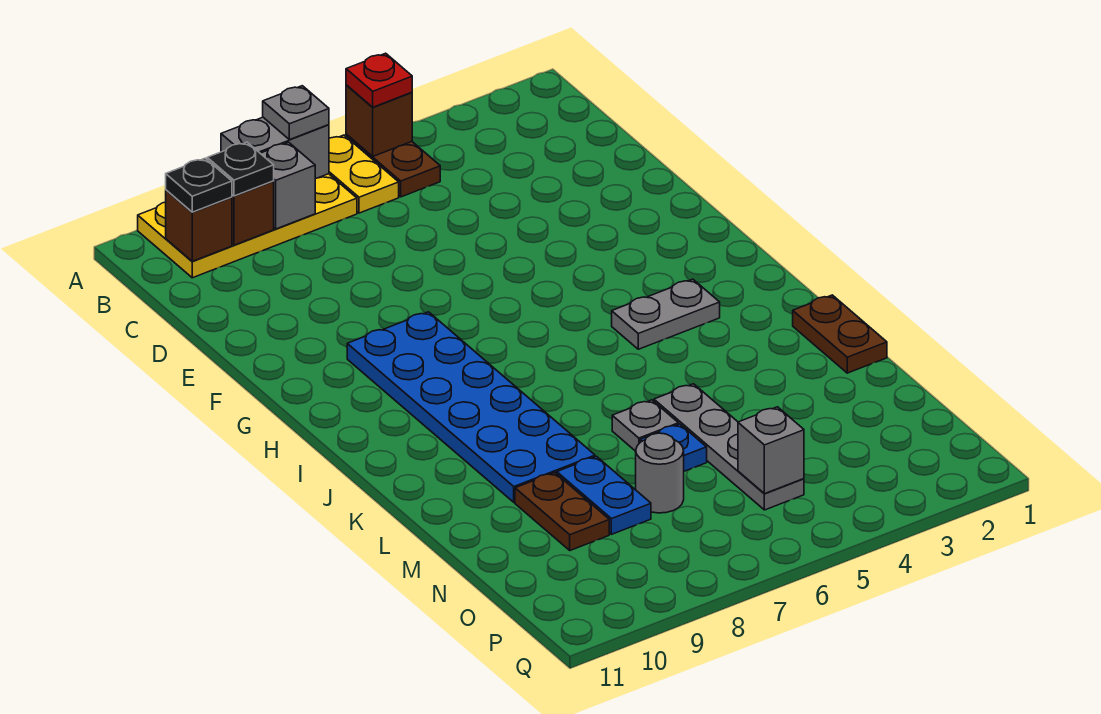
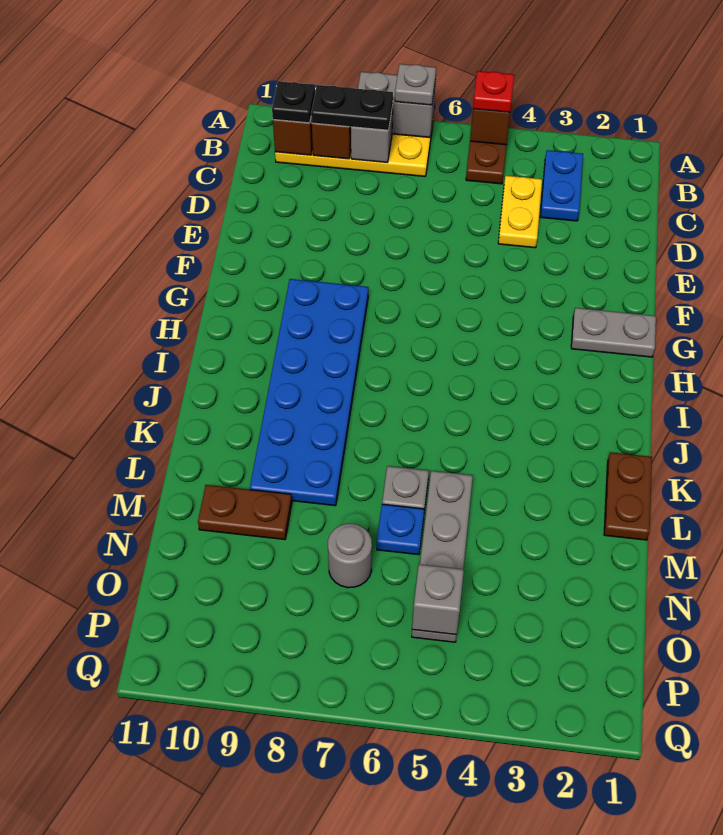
yellow 1x2 plate [329,135,399,213] -> yellow 1x2 plate moved to [498,176,542,248]
black 1x1 plate [207,142,274,196] -> black 1x2 plate [311,85,393,130]
grey 1x2 plate [612,279,720,349] -> grey 1x2 plate moved to [571,308,656,357]
blue 1x2 plate [557,456,651,534] -> blue 1x2 plate moved to [540,150,583,221]
brown 1x2 plate [515,473,609,550] -> brown 1x2 plate turned to [198,485,292,540]

